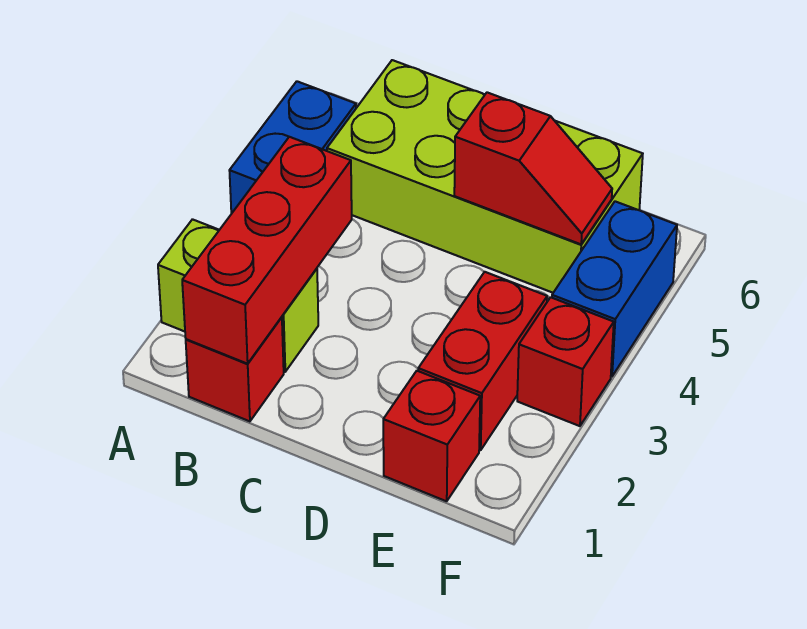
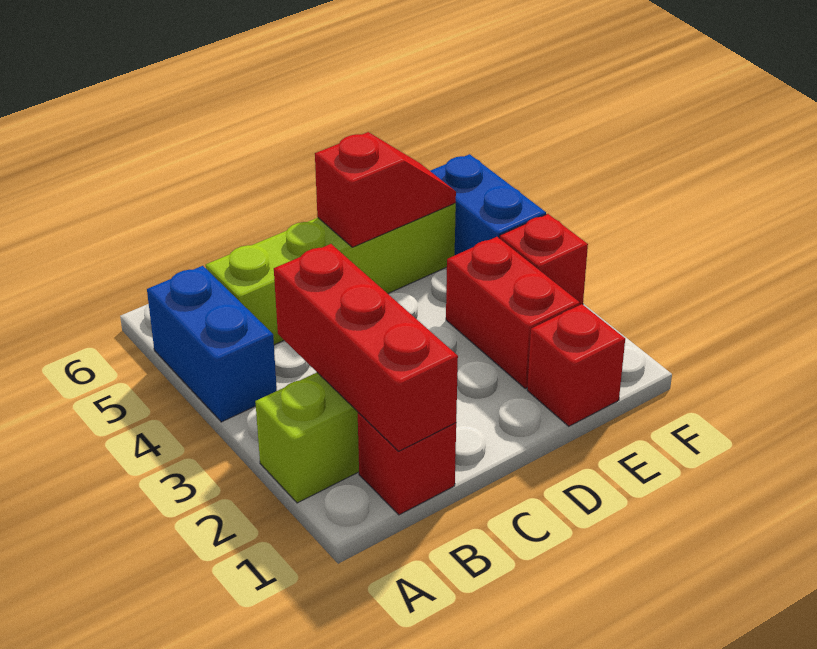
lime 2x4 brick [327,60,643,293] -> lime 1x4 brick [206,203,456,345]

